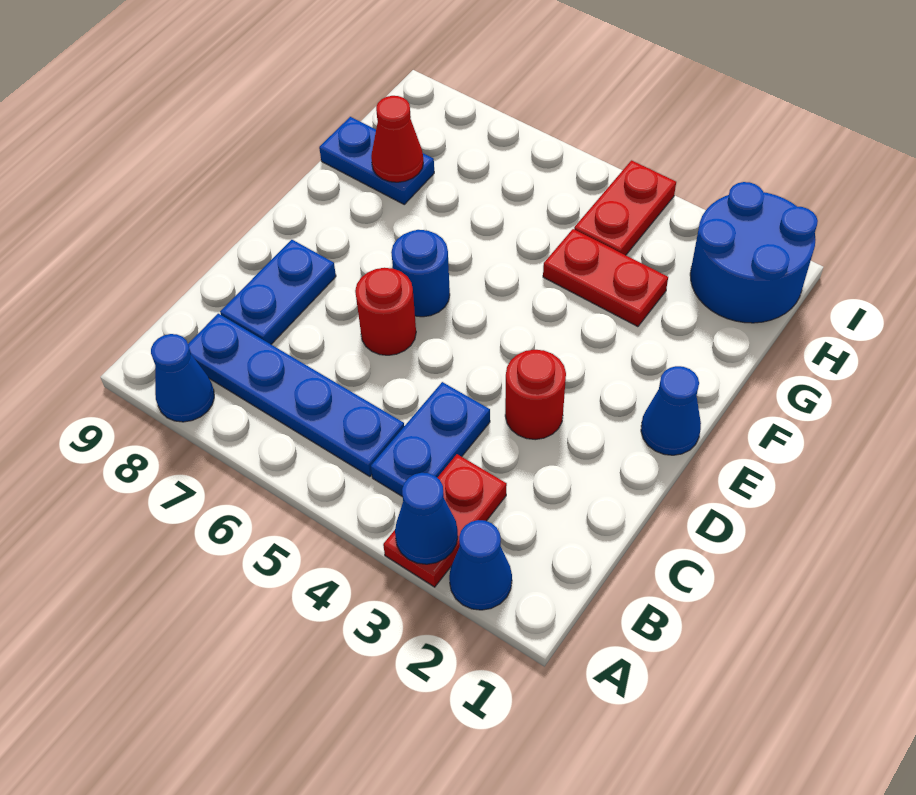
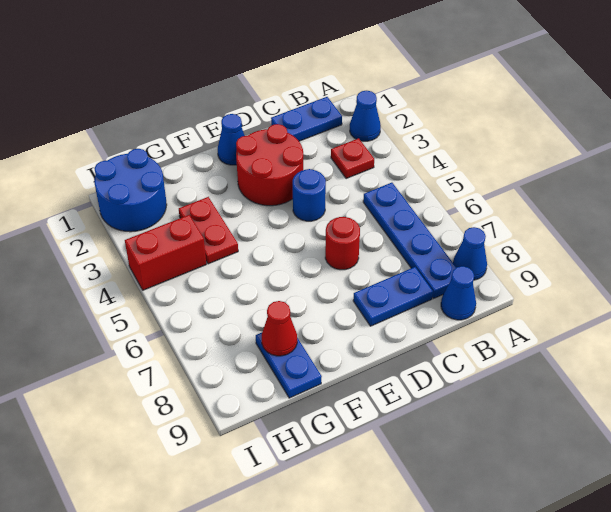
red 1x2 plate [383,454,507,587] -> red 1x1 plate [331,138,374,179]
blue 1x1 cone [395,473,458,564] -> blue 1x1 cone moved to [441,266,476,320]
blue 1x2 plate [371,382,490,497] -> blue 1x2 plate moved to [271,97,342,141]
red 1x1 round brick [505,350,566,440] -> red 2x2 round brick [236,124,303,206]
blue 1x1 round brick [391,230,450,317] -> blue 1x1 round brick moved to [293,169,326,221]
red 1x2 plate [574,160,676,255] -> red 1x2 brick [125,215,206,290]

